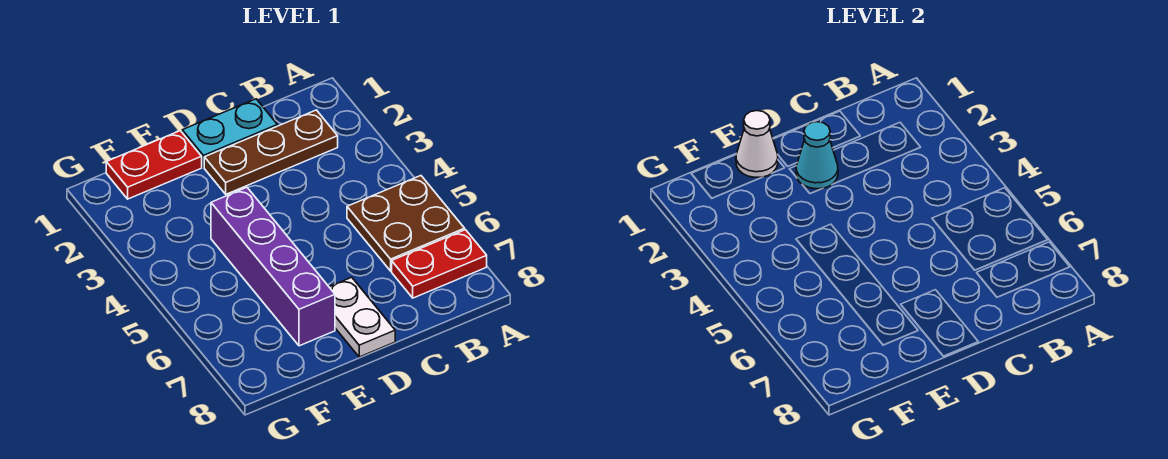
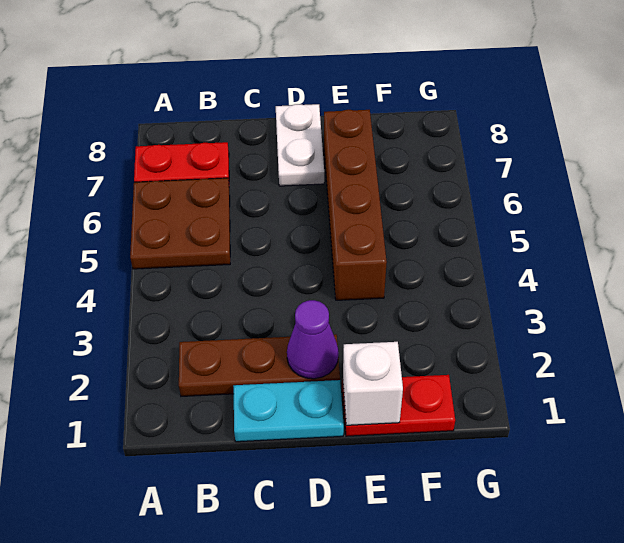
cyan 1x1 cone [796,122,838,189] -> purple 1x1 cone [287,300,338,379]
white 1x1 cone [736,111,778,177] -> white 1x1 brick [343,342,403,425]
purple 1x4 brick [211,188,335,346] -> brown 1x4 brick [324,110,387,300]

